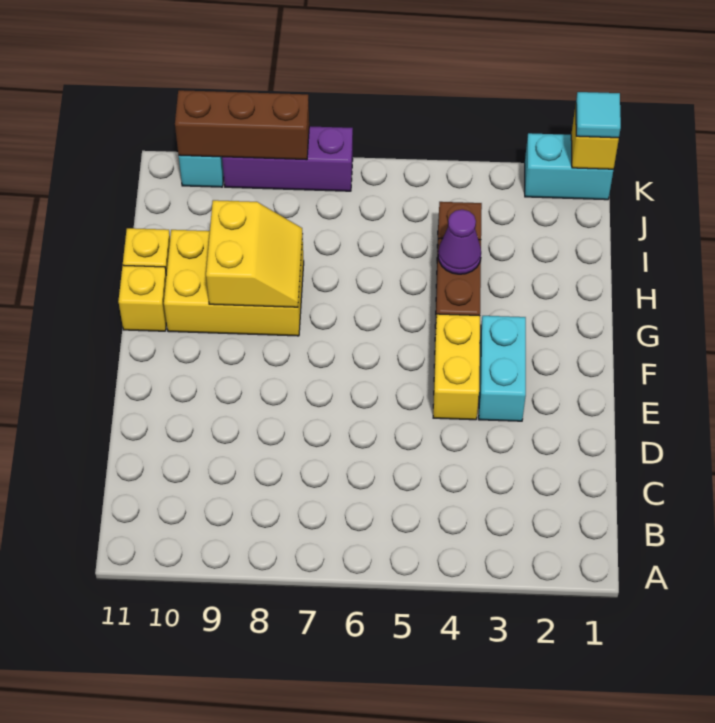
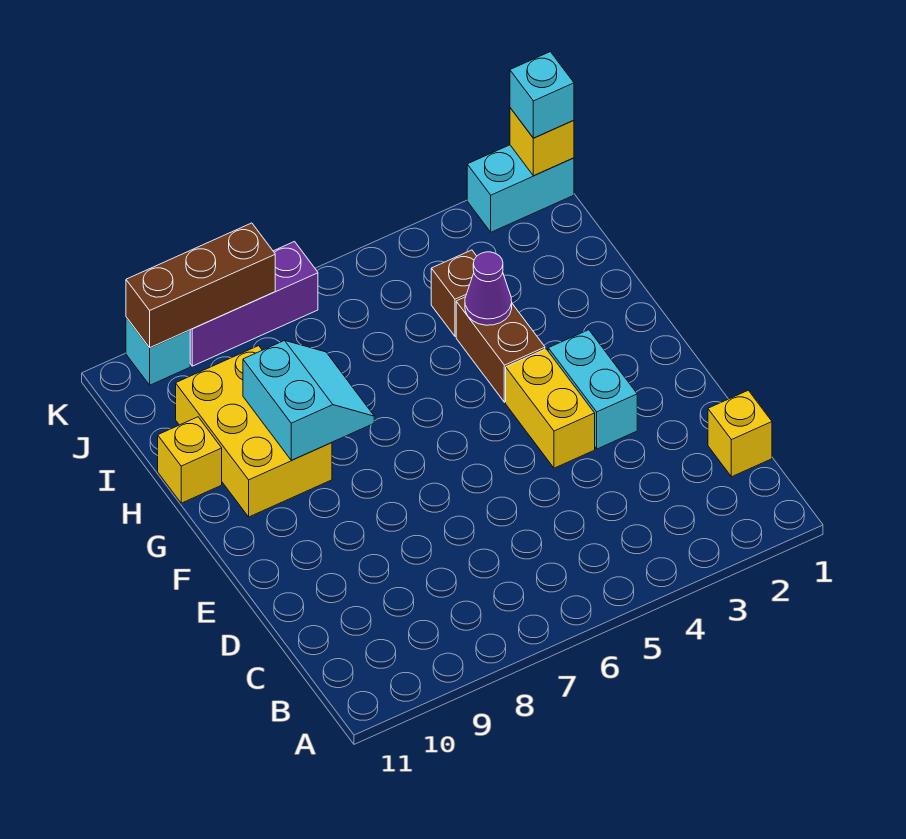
yellow 2x3 brick [164,230,304,336] -> yellow 2x3 brick turned to [176,346,332,517]
yellow 2x2 slope [206,200,303,307] -> cyan 2x2 slope [243,340,374,460]
yellow 1x1 brick [118,265,166,331] -> yellow 1x1 brick moved to [708,390,772,477]
cyan 1x1 tile [576,92,621,138] -> cyan 1x1 brick [510,52,574,138]

